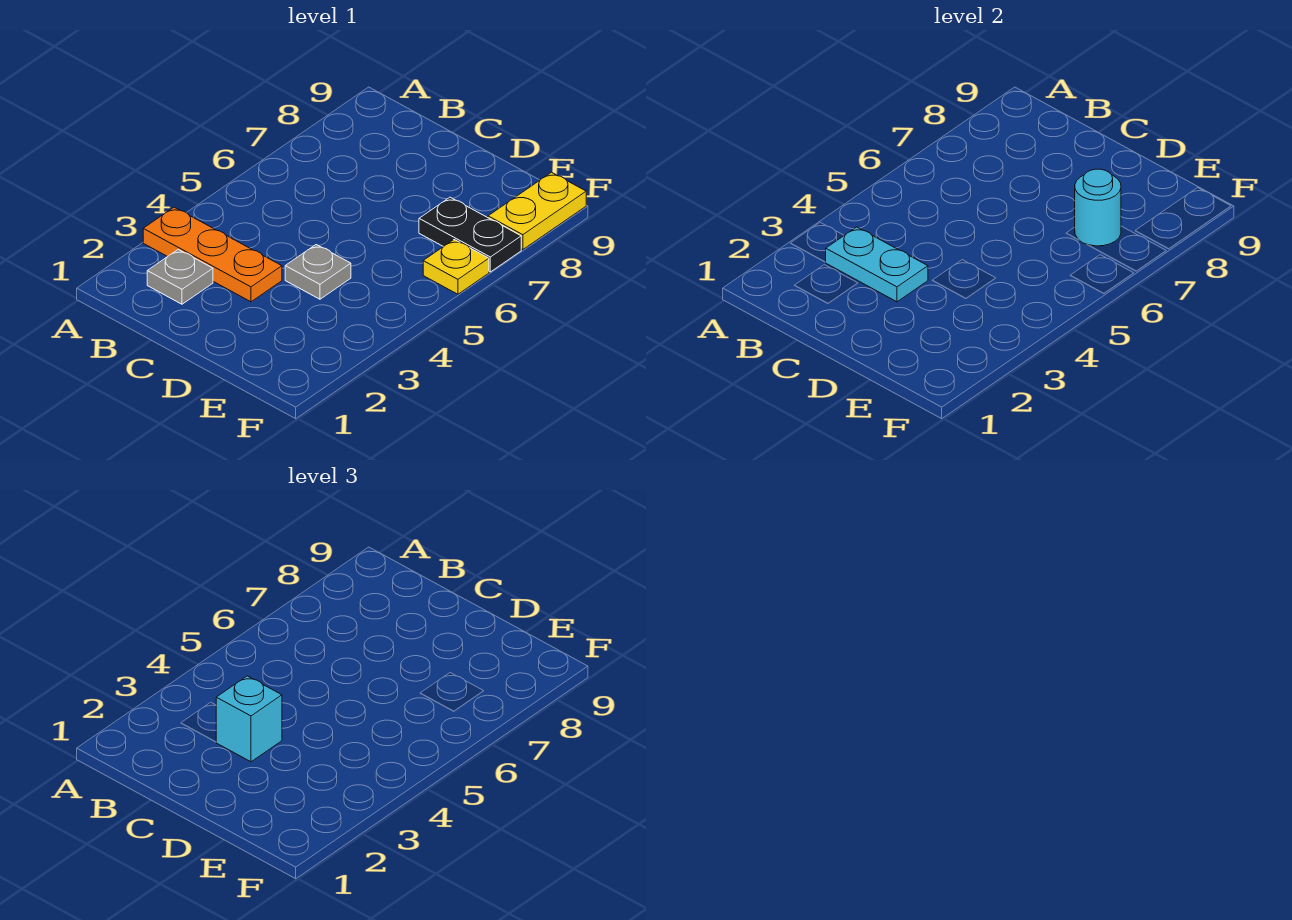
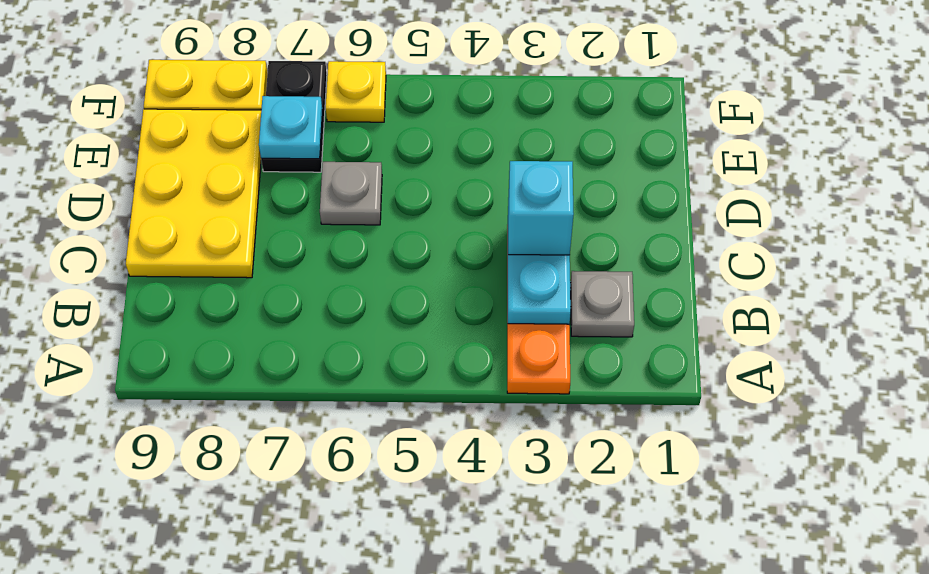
none -> yellow 2x3 plate [126,109,261,278]
grey 1x1 plate [285,245,351,299] -> grey 1x1 plate moved to [320,162,382,225]
cyan 1x1 round brick [1075,169,1121,246] -> cyan 1x1 plate [259,96,322,159]

